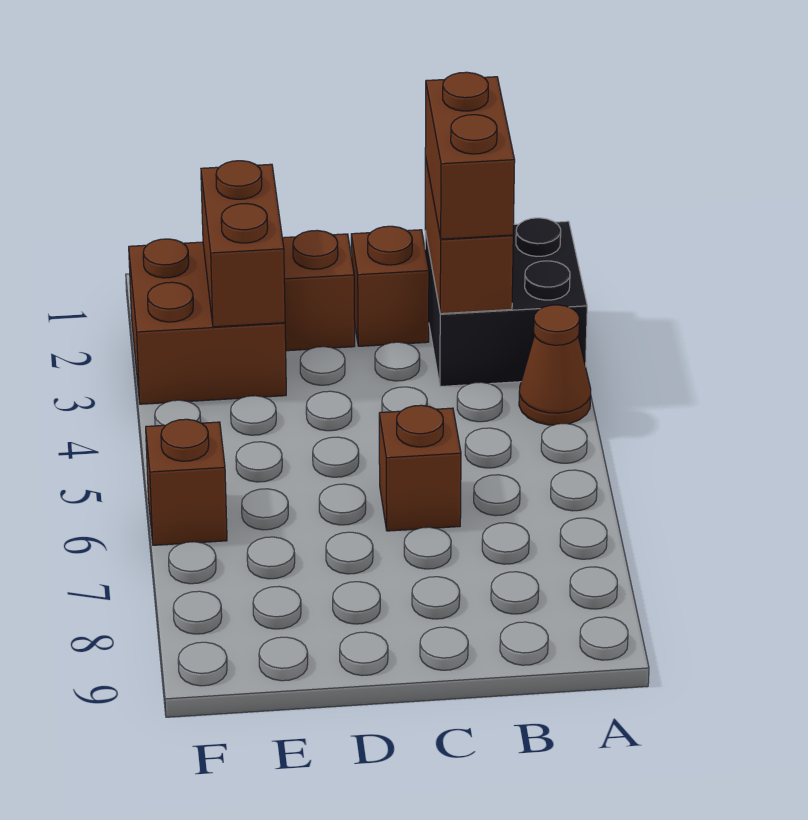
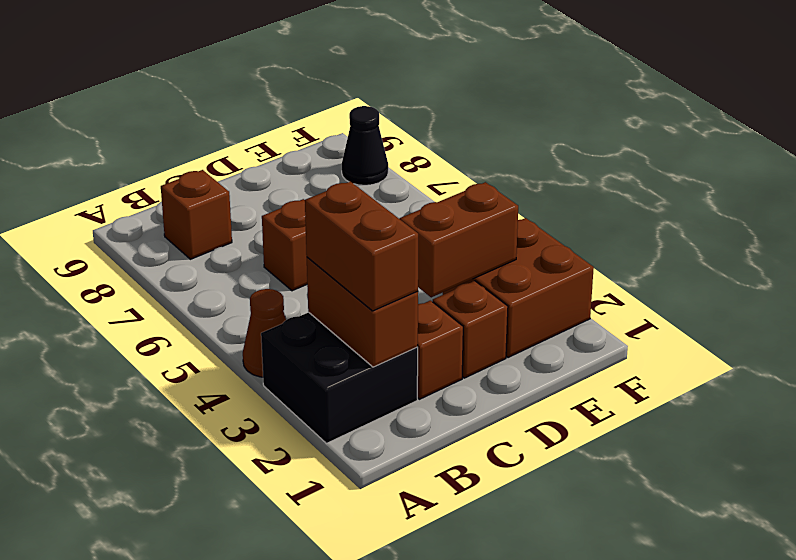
brown 1x2 brick [201,161,285,327] -> brown 1x2 brick turned to [399,182,518,297]
brown 1x1 brick [146,419,227,545] -> brown 1x1 brick moved to [161,170,232,259]
none -> black 1x1 cone [342,106,388,185]

